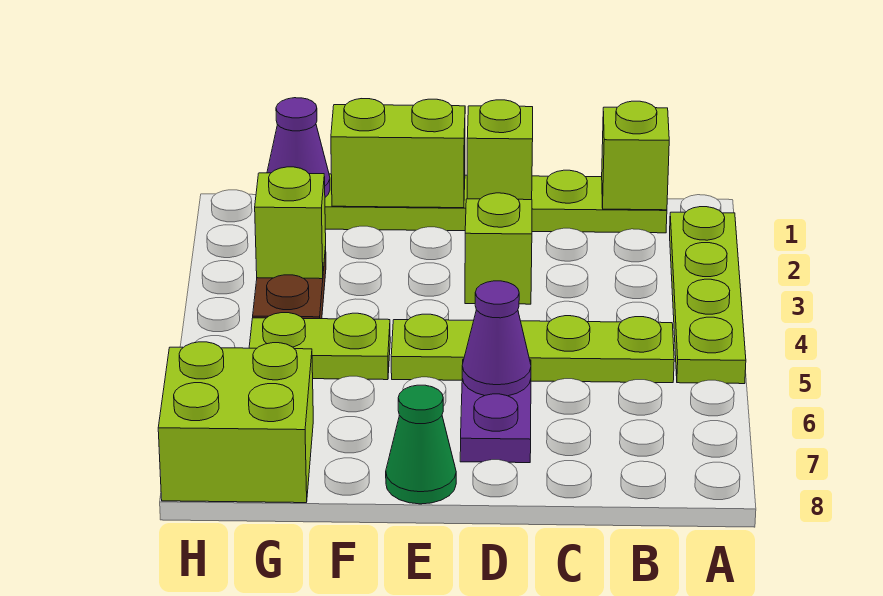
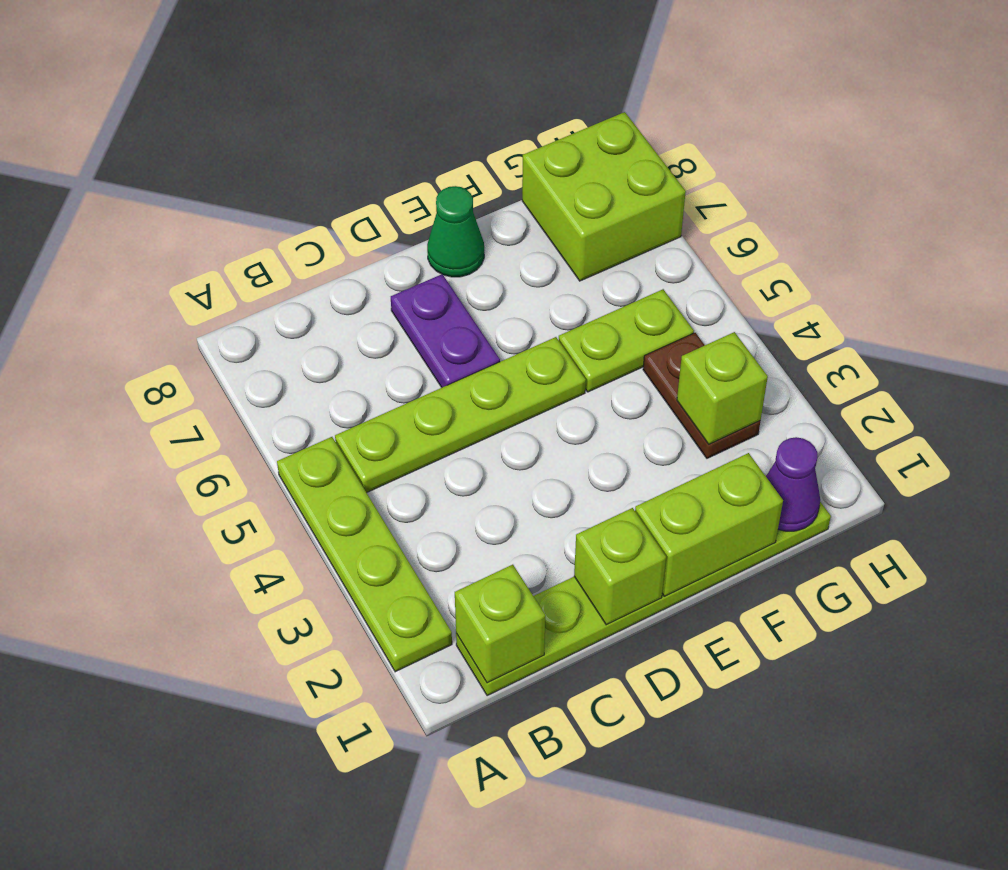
lime 1x1 brick [465,193,532,304] -> none
purple 1x1 cone [462,281,531,396] -> none

